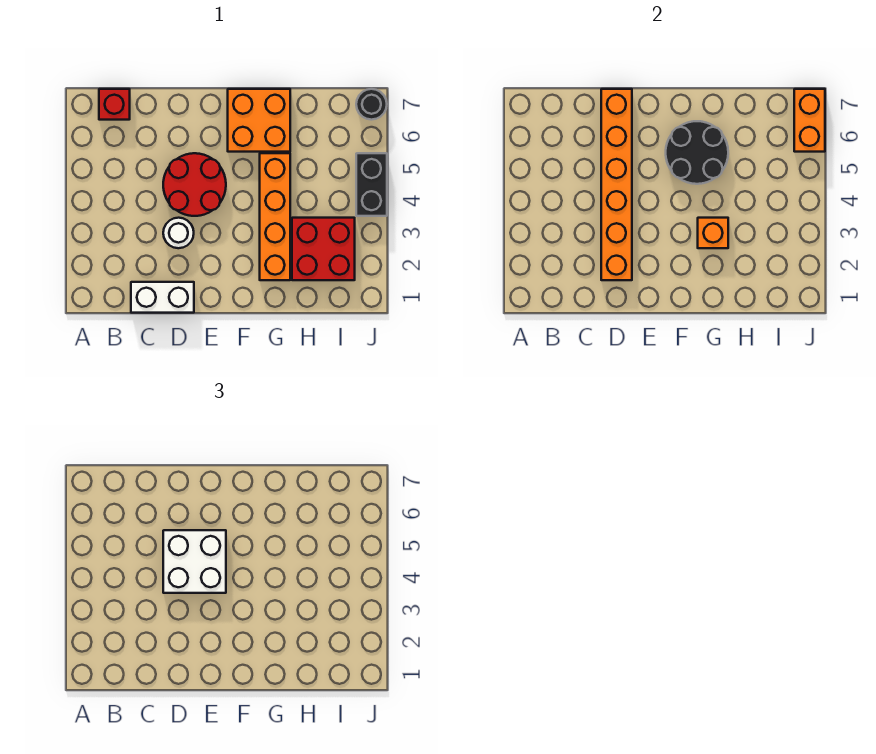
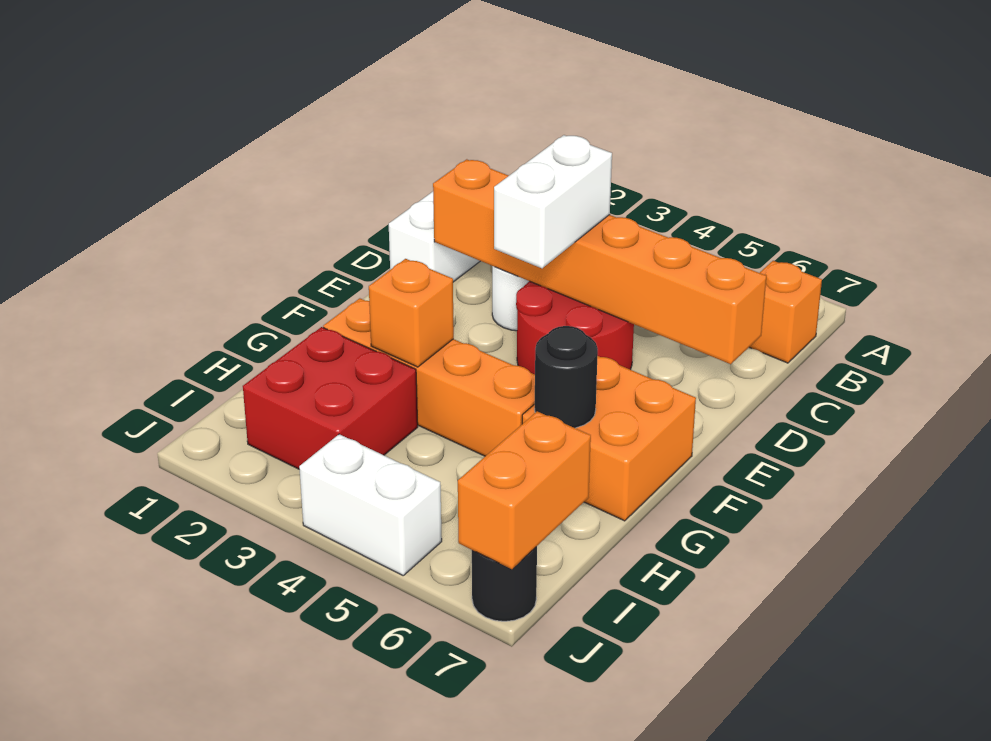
red 1x1 brick [99,89,130,120] -> orange 1x1 brick [749,261,822,363]
white 2x2 brick [163,530,226,593] -> white 1x2 brick [494,135,612,268]
black 2x2 round brick [666,121,728,184] -> black 1x1 round brick [535,326,598,428]
black 1x2 brick [356,153,387,216] -> white 1x2 brick [299,434,442,575]
orange 1x2 brick [794,89,825,152] -> orange 1x2 brick turned to [458,411,591,569]

